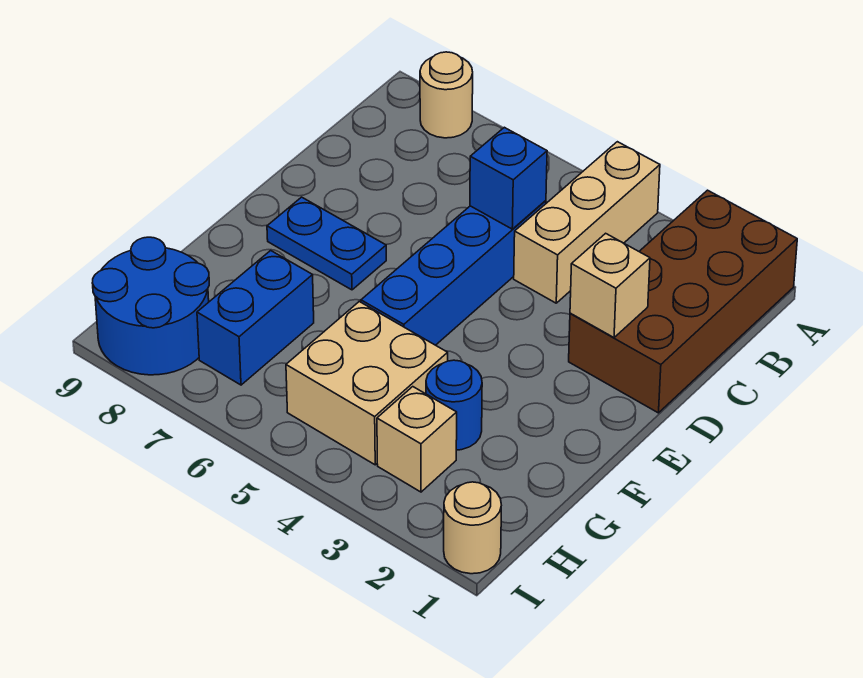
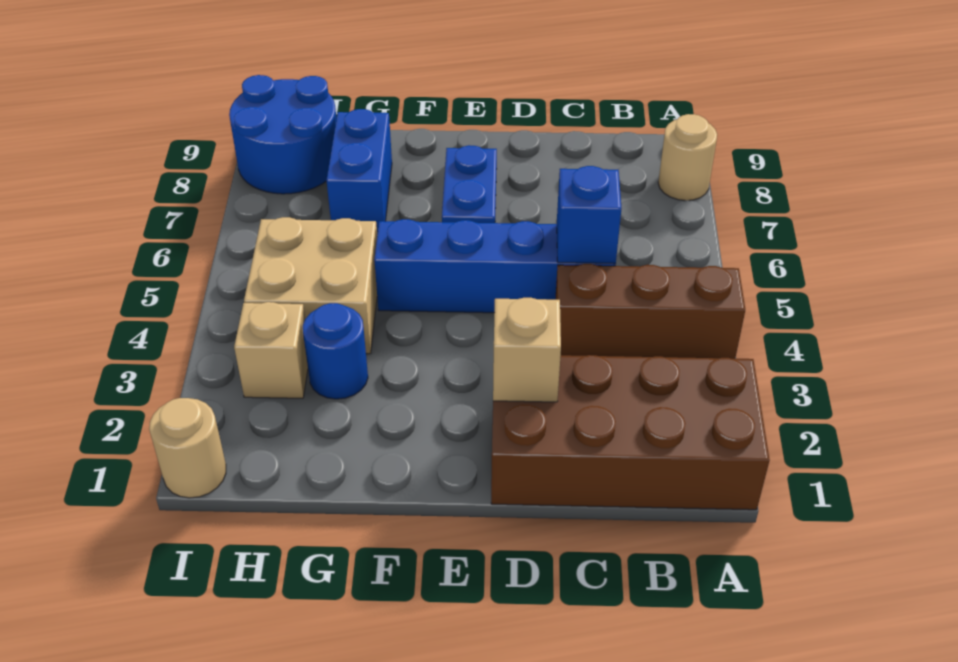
tan 1x3 brick [514,142,660,303] -> brown 1x3 brick [555,264,745,359]
blue 1x2 brick [197,250,314,385] -> blue 1x2 brick turned to [326,109,392,232]

